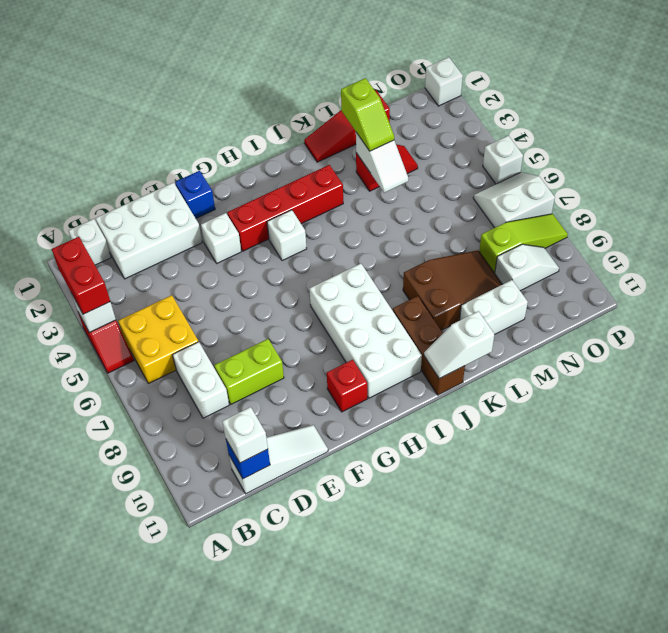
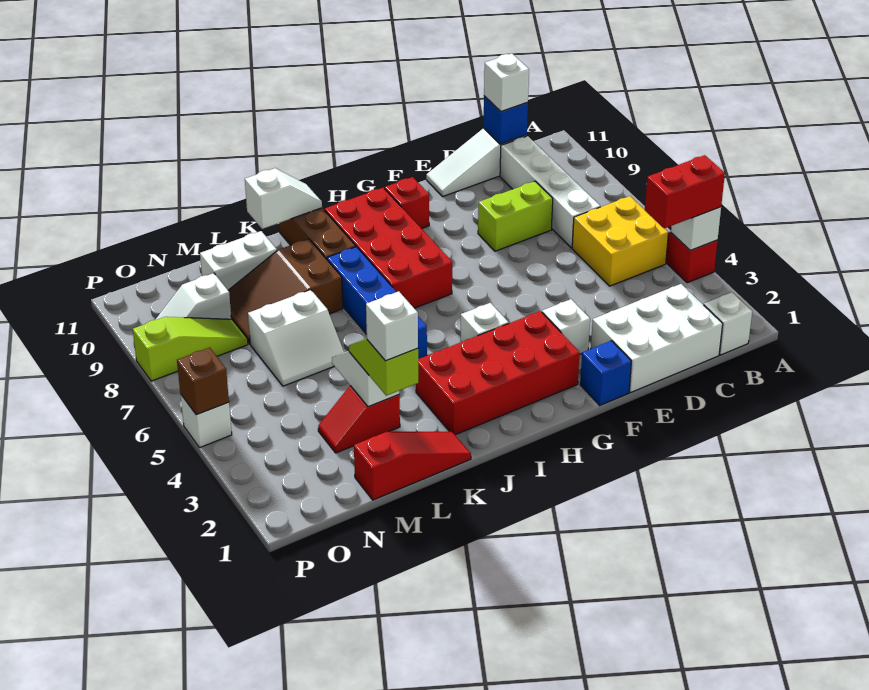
red 1x2 brick [52,237,110,314] -> red 1x2 brick turned to [645,155,725,229]
white 1x2 brick [173,342,229,418] -> white 1x4 brick [500,136,600,248]
red 1x4 brick [227,165,343,251] -> red 2x4 brick [416,311,580,435]
white 2x4 brick [309,264,422,398] -> red 2x4 brick [325,188,452,308]
none -> blue 1x4 brick [327,247,427,359]
lime 1x3 slope [479,214,568,273] -> lime 1x3 slope turned to [133,317,248,381]
white 2x2 slope [473,172,555,228] -> white 2x2 slope moved to [248,290,344,386]
white 1x1 brick [425,57,463,106] -> white 1x1 brick moved to [366,291,418,361]
none -> brown 1x1 brick [177,348,229,415]

